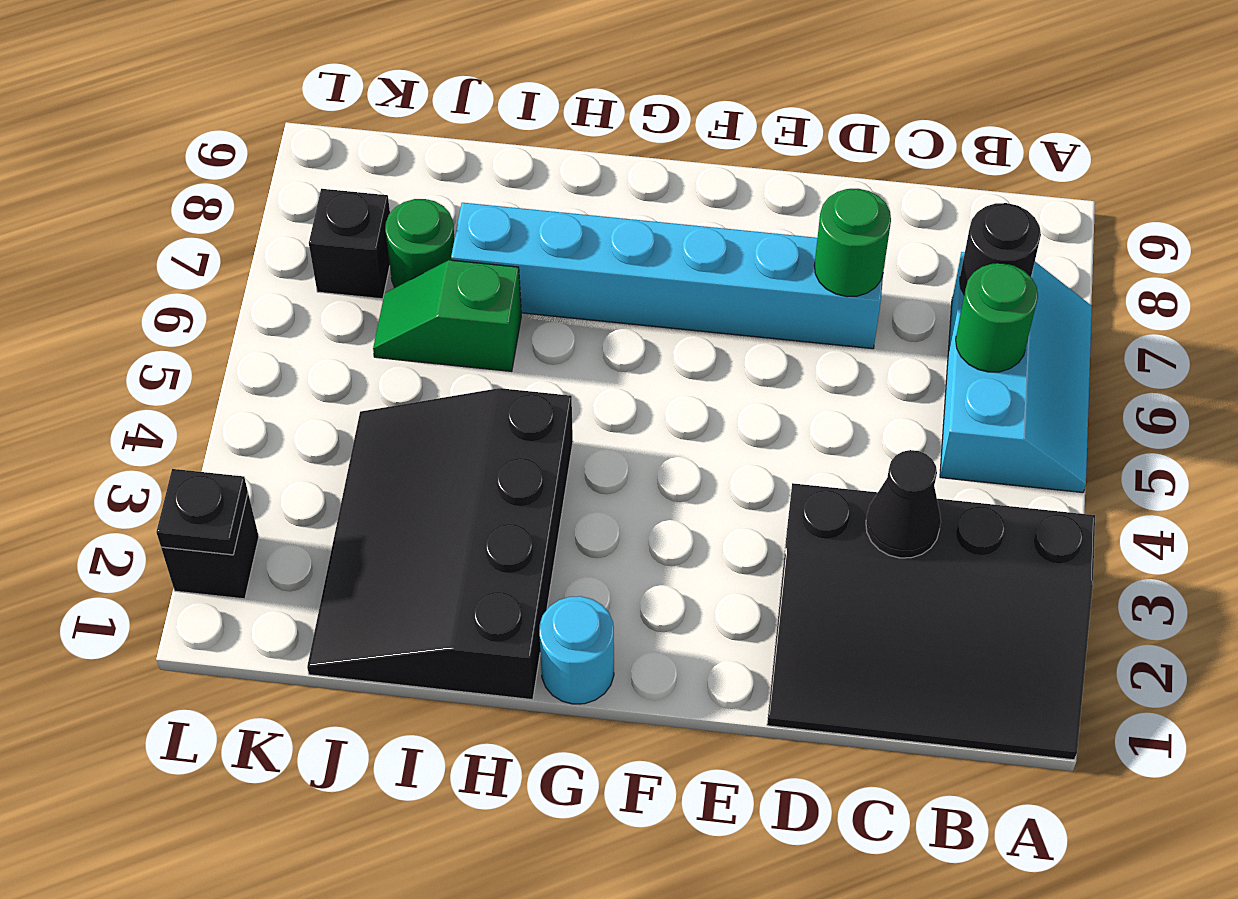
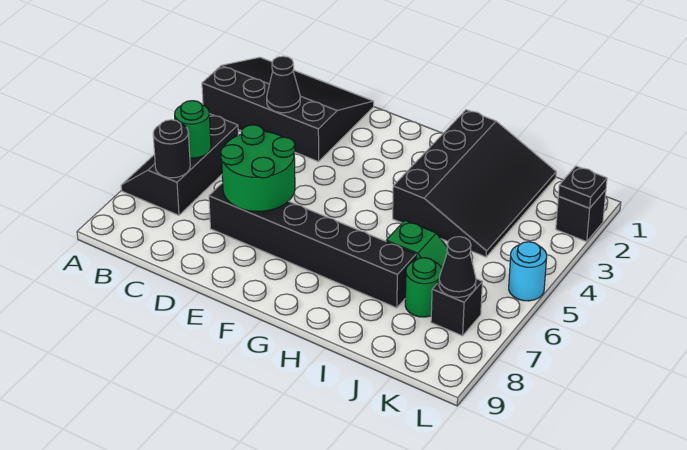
cyan 2x3 slope [940,252,1092,492] -> black 2x3 slope [121,114,238,215]
cyan 1x6 brick [451,203,883,349] -> black 1x6 brick [209,183,416,308]
green 1x1 round brick [815,189,891,297] -> green 2x2 round brick [221,125,295,212]
cyan 1x1 round brick [539,596,614,704] -> cyan 1x1 round brick moved to [509,242,547,301]
none -> black 1x1 cone [439,237,476,297]

